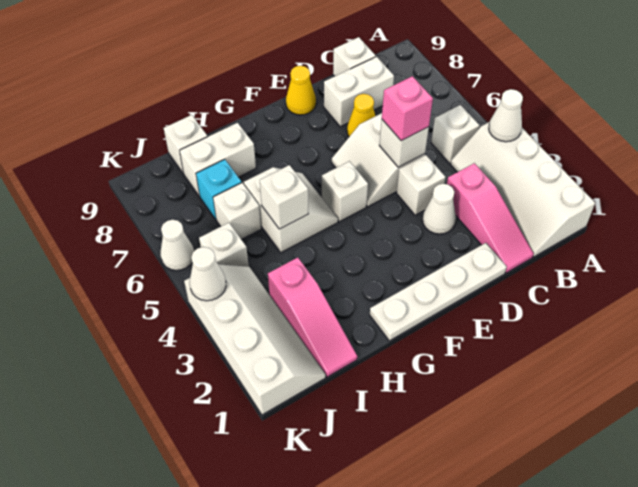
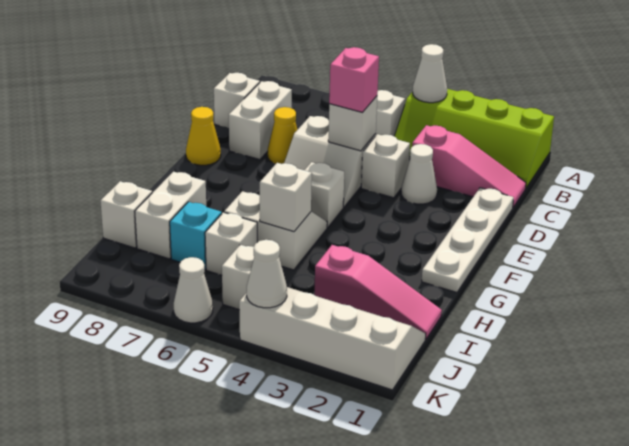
white 2x4 slope [451,122,595,257] -> lime 2x4 slope [394,89,554,188]

